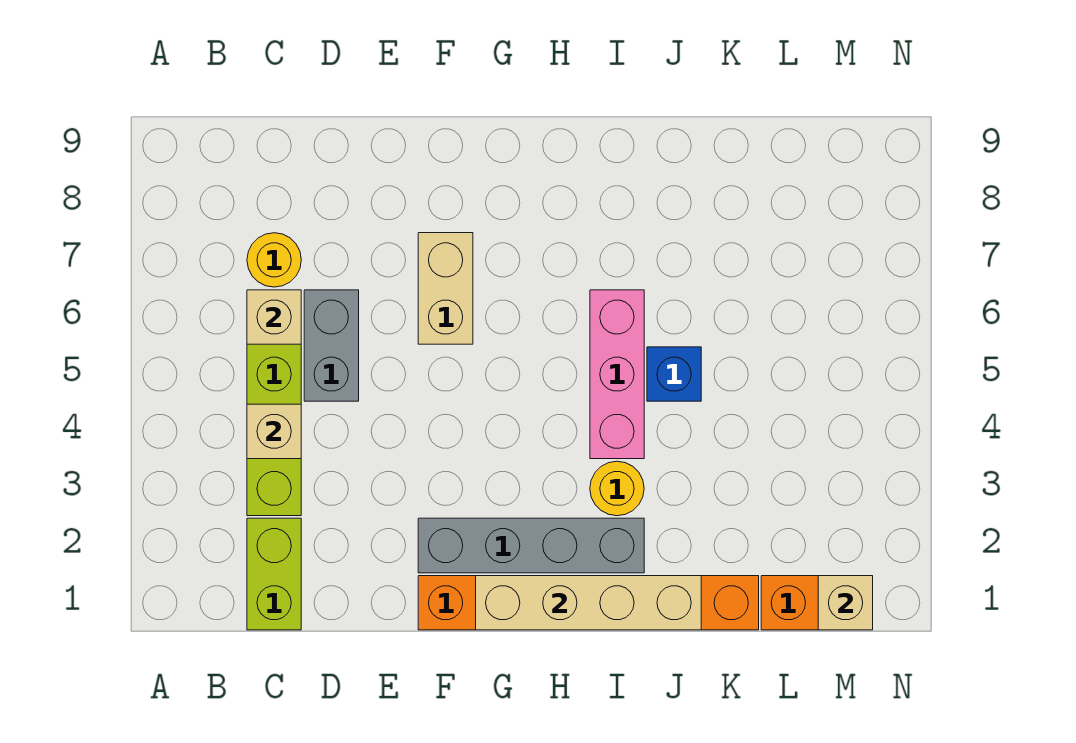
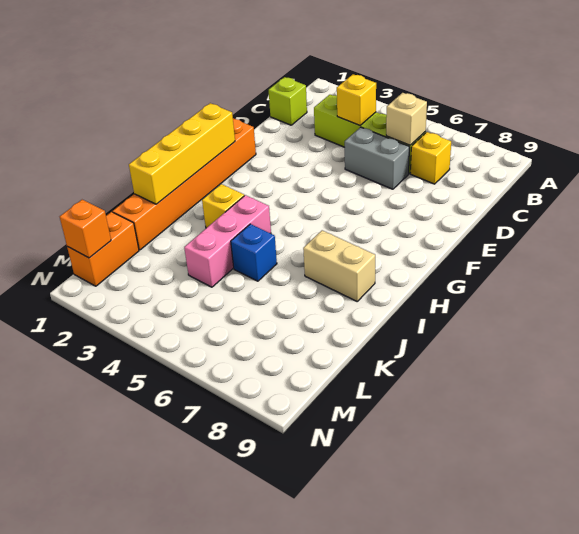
lime 1x2 brick [247,518,301,630] -> lime 1x1 brick [269,77,307,125]
tan 1x1 brick [247,404,301,459] -> yellow 1x1 brick [337,74,376,125]
yellow 1x1 round brick [247,233,301,287] -> yellow 1x1 brick [411,132,451,184]
grey 1x4 brick [418,518,644,573] -> none
tan 1x2 brick [418,233,473,344] -> tan 1x2 brick moved to [303,230,375,301]
tan 1x4 brick [476,576,701,630] -> yellow 1x4 brick [129,103,235,204]
yellow 1x1 round brick [590,461,644,516] -> yellow 1x1 brick [202,184,244,228]
pink 1x3 brick [590,290,644,459] -> pink 1x3 brick turned to [184,195,271,287]
tan 1x1 brick [818,576,873,630] -> orange 1x1 brick [60,200,111,258]

